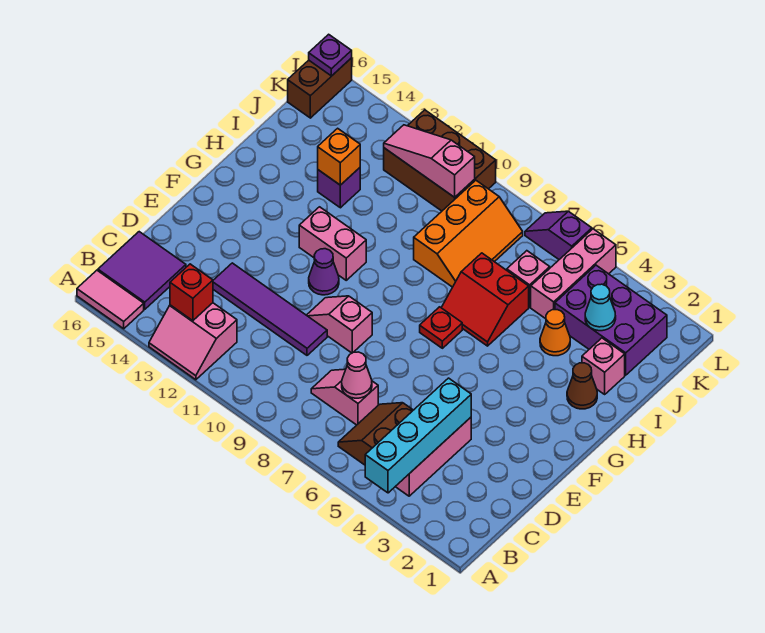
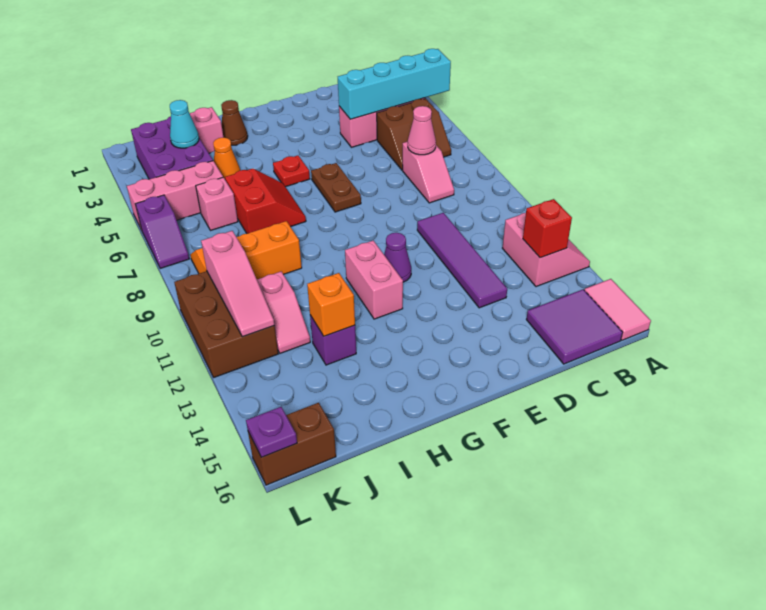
pink 1x2 slope [307,296,372,353] -> pink 1x2 slope moved to [257,272,310,353]
none -> brown 1x2 plate [311,163,361,212]
red 1x1 plate [420,307,462,348] -> red 1x1 plate moved to [273,156,310,187]

